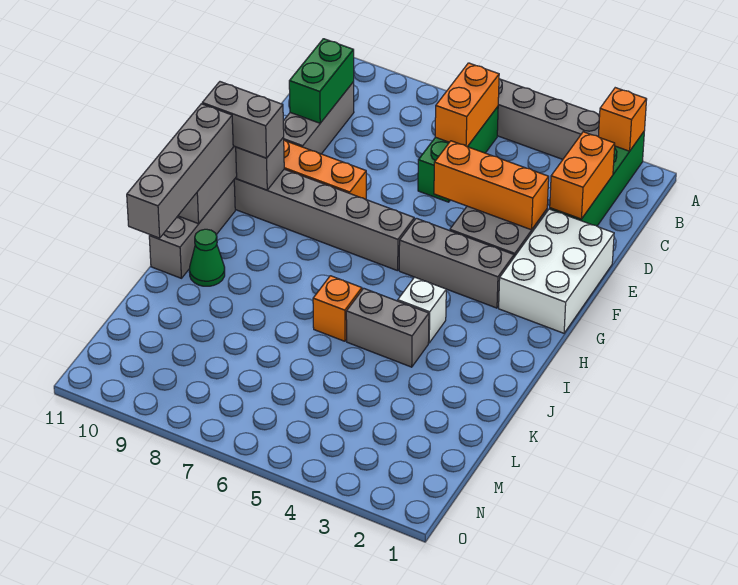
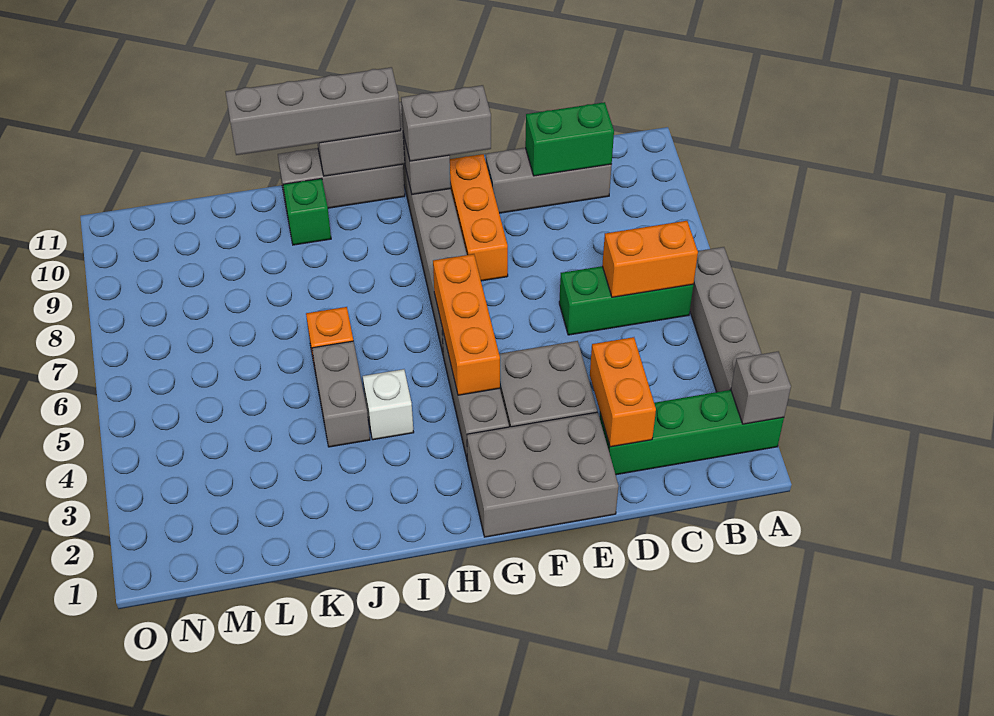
orange 1x1 brick [598,88,647,151] -> grey 1x1 brick [731,352,791,424]
orange 1x2 brick [550,132,615,219] -> orange 1x2 brick turned to [590,337,656,447]
white 2x3 brick [499,209,614,333] -> grey 2x3 brick [467,412,619,537]
orange 1x3 brick [434,141,549,230] -> orange 1x3 brick moved to [433,254,500,395]
grey 1x2 brick [202,82,284,158] -> grey 1x2 brick turned to [401,85,491,161]
green 1x1 cone [189,229,225,286] -> green 1x1 brick [283,178,331,245]

